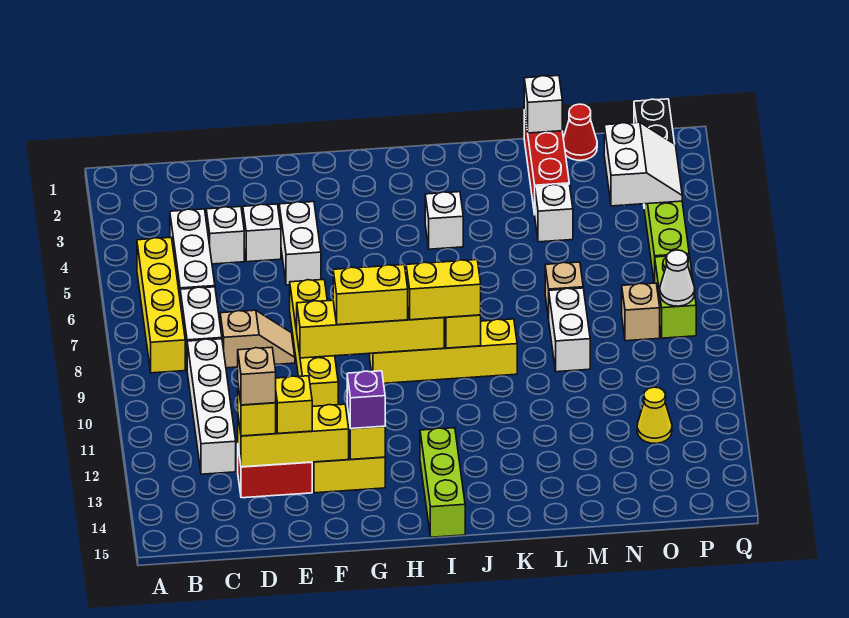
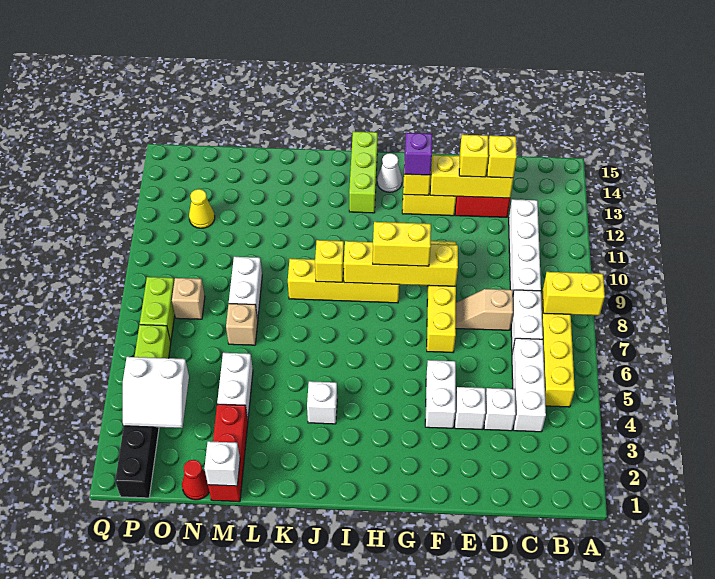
tan 1x1 brick [238,347,276,405] -> none
yellow 1x2 brick [406,260,481,320] -> yellow 1x2 brick moved to [542,272,605,315]
white 1x1 brick [535,184,573,242] -> white 1x2 brick [217,353,253,419]
white 2x2 slope [604,122,682,206] -> white 2x2 slope turned to [123,357,189,428]
white 1x1 cone [660,250,695,306] -> white 1x1 cone moved to [377,153,402,192]

